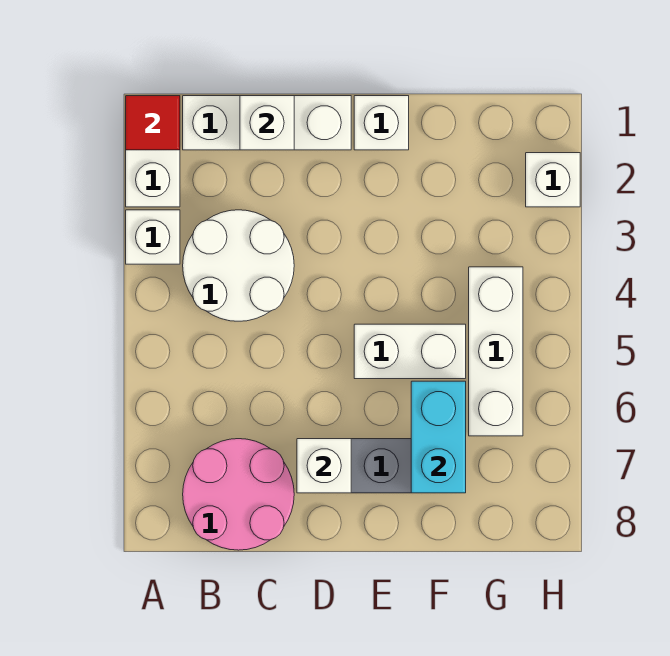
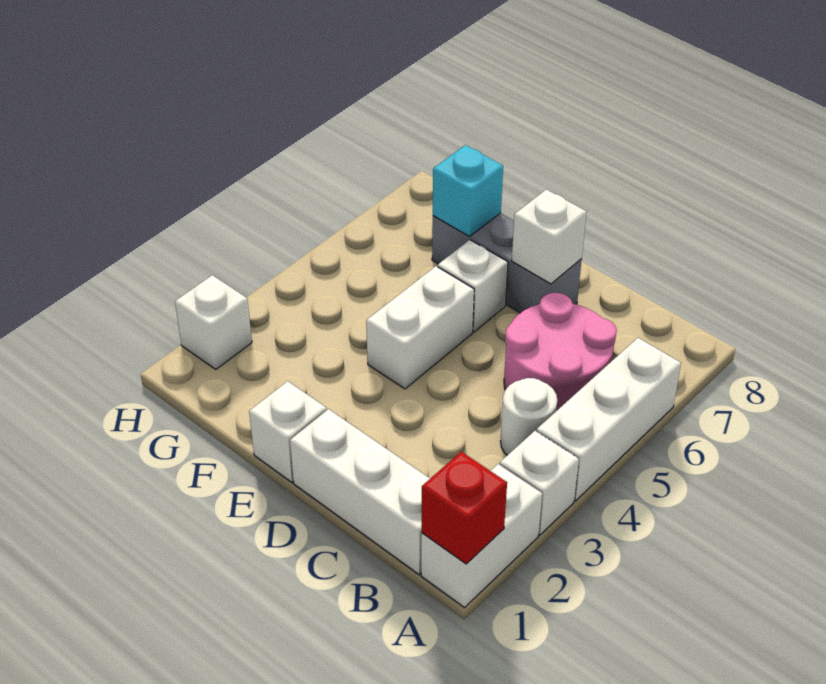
red 1x1 tile [126,96,180,150] -> red 1x1 brick [422,452,507,564]
white 2x2 round brick [183,210,294,321] -> white 1x1 round brick [501,378,557,455]
pink 2x2 round brick [183,439,294,550] -> pink 2x2 round brick moved to [504,293,617,410]
white 1x1 brick [240,96,294,150] -> white 1x1 brick moved to [438,240,508,332]
white 1x2 brick [354,324,466,379] -> white 1x2 brick turned to [366,266,474,389]
cyan 1x2 brick [411,381,466,493] -> cyan 1x1 brick [433,145,503,237]
white 1x3 brick [469,267,523,436] -> white 1x3 brick moved to [537,338,681,501]

